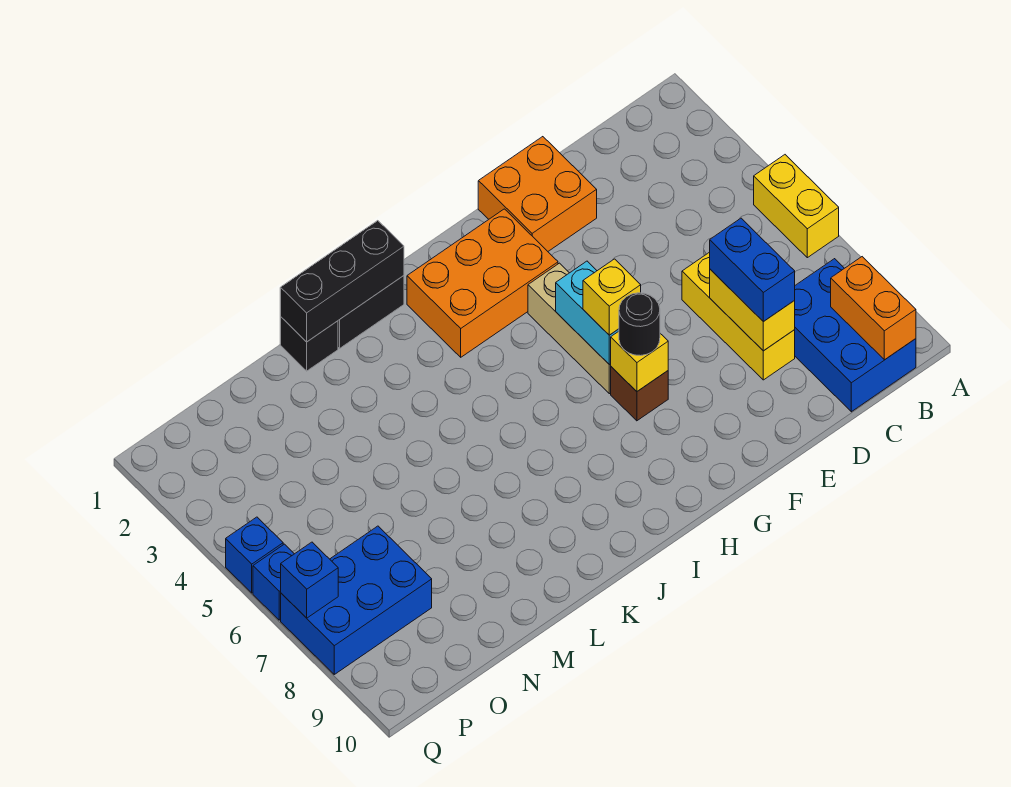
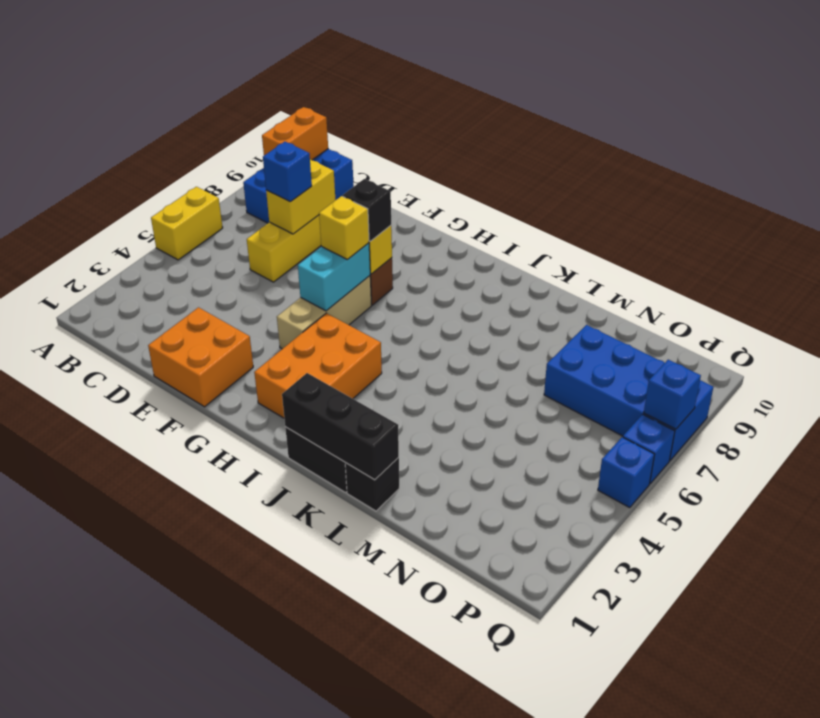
blue 1x2 brick [710,218,795,322] -> blue 1x1 brick [263,142,312,202]
orange 2x3 brick [407,209,558,357] -> orange 2x3 brick turned to [254,313,382,418]
black 1x1 round brick [619,293,660,356] -> black 1x1 brick [343,179,391,241]
blue 2x3 brick [281,526,432,674] -> blue 2x4 brick [544,325,713,460]

